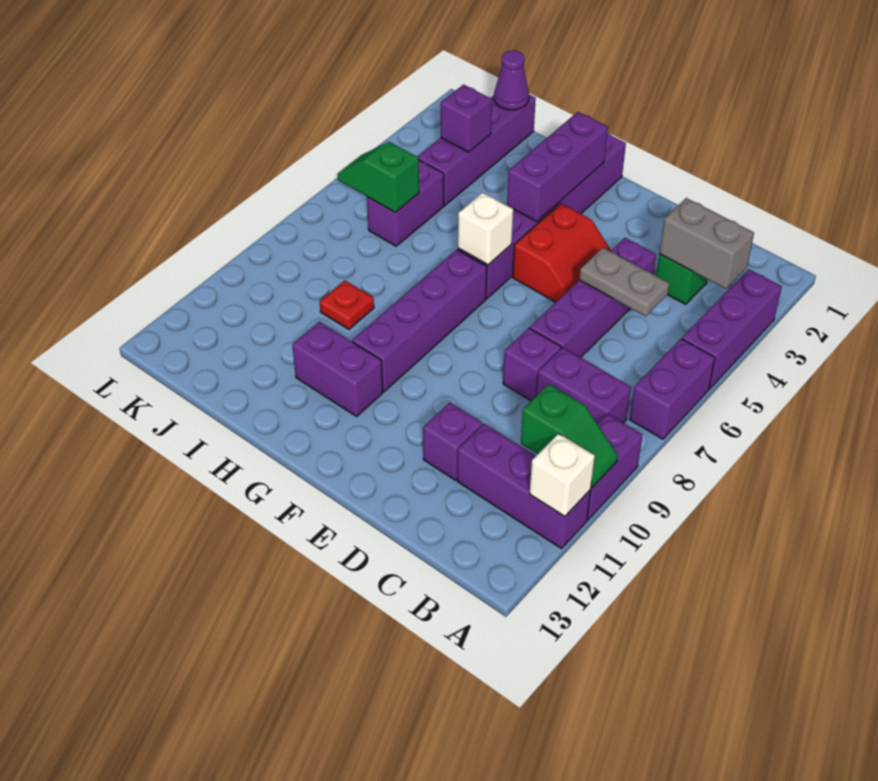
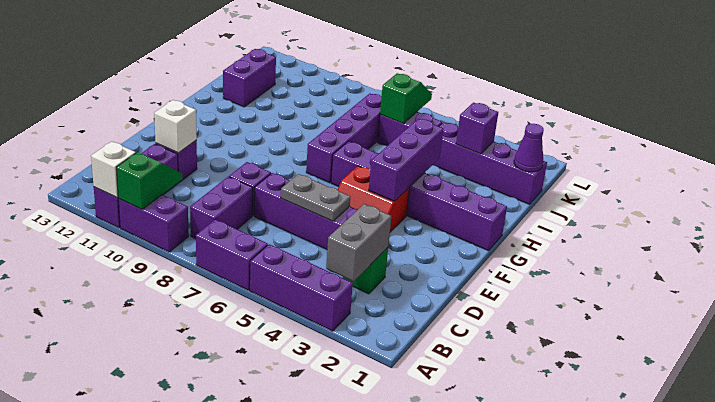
green 1x2 slope [521,384,618,488] -> green 1x2 slope turned to [116,152,183,209]
grey 1x2 plate [579,248,669,316] -> grey 1x2 plate turned to [281,174,350,221]
purple 1x3 brick [507,112,608,222] -> purple 1x3 brick turned to [369,119,443,201]
white 1x1 brick [458,192,513,265] -> white 1x1 brick moved to [154,100,197,153]
purple 1x4 brick [352,250,487,392] -> purple 1x4 brick turned to [306,93,382,183]
purple 1x2 brick [292,322,383,417] -> purple 1x2 brick moved to [223,49,276,107]
red 1x1 plate [320,281,374,329] -> none

